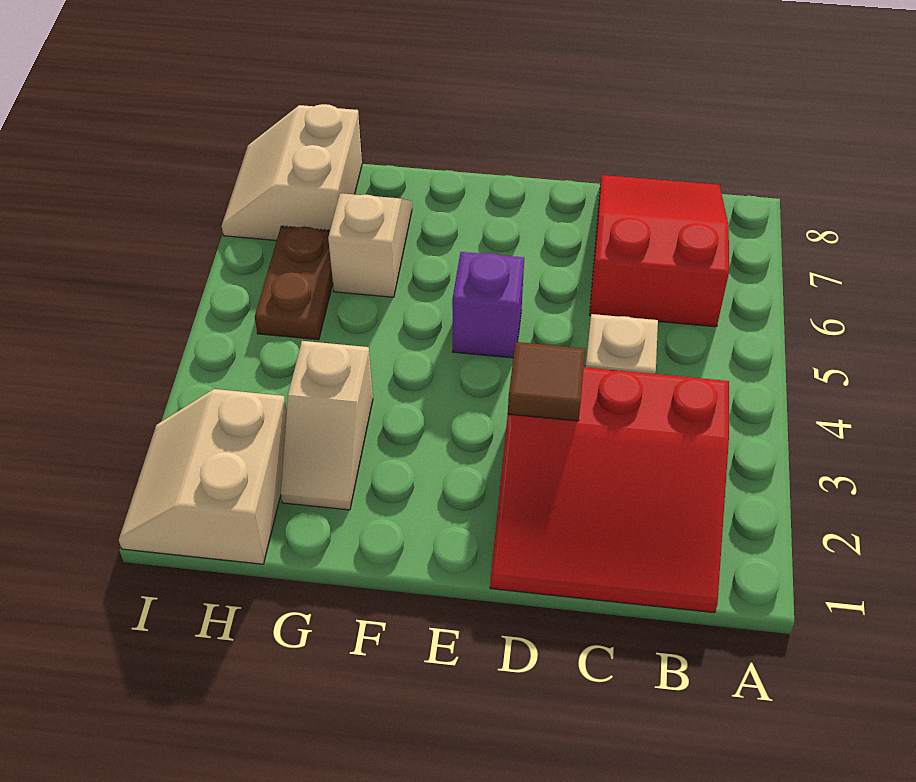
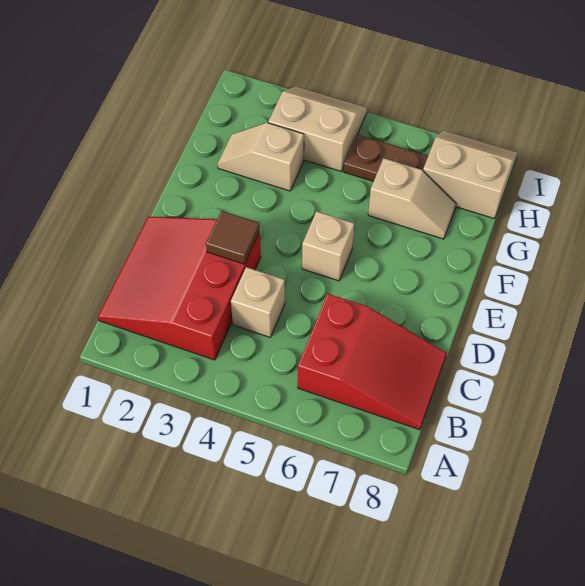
purple 1x1 brick [452,252,524,358] -> tan 1x1 brick [302,211,354,281]
tan 2x2 slope [119,389,287,564] -> tan 2x2 slope moved to [268,87,367,172]

